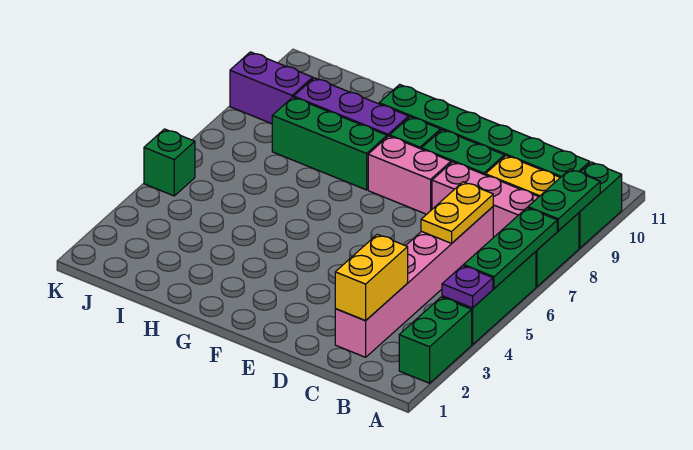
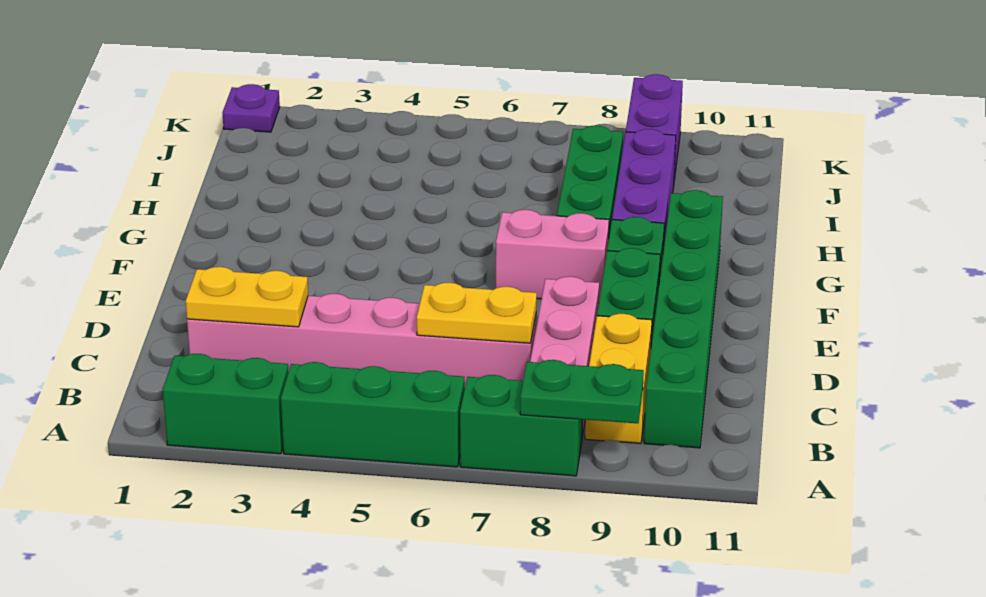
purple 1x1 plate [442,266,493,308] -> purple 1x1 plate moved to [222,84,280,132]
green 1x3 plate [464,208,557,289] -> none
green 1x2 brick [579,162,622,248] -> none
yellow 1x2 brick [335,234,408,320] -> yellow 1x2 plate [186,267,308,327]
pink 1x2 brick [368,136,451,214] -> pink 1x2 brick turned to [496,210,609,299]
green 1x1 brick [144,129,195,196] -> none

